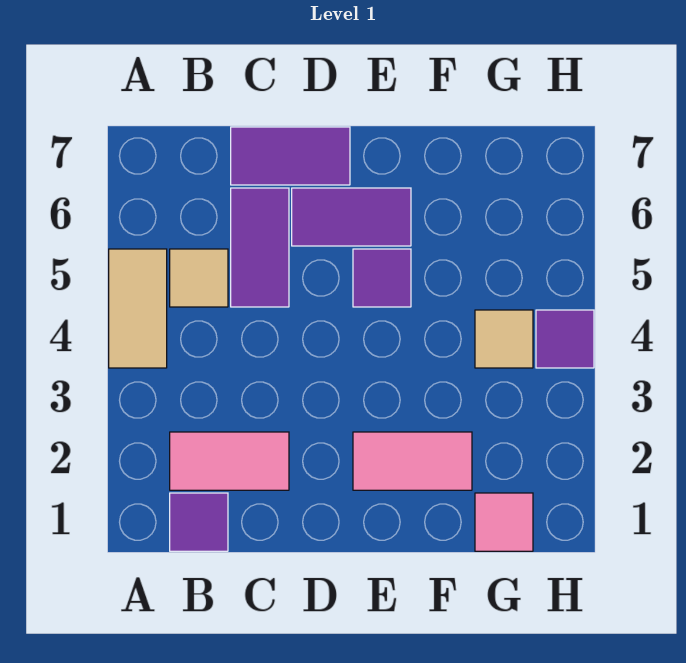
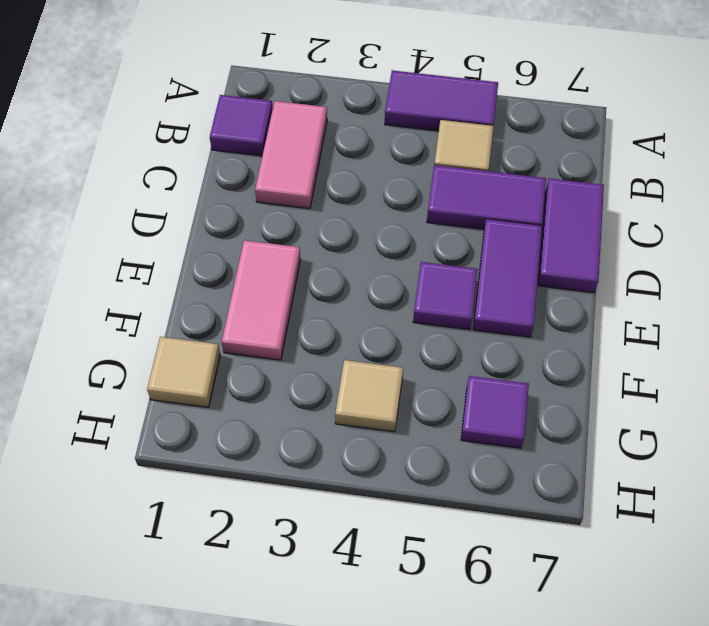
tan 1x2 tile [109,249,167,368] -> purple 1x2 tile [385,70,498,131]
pink 1x1 tile [475,493,533,551] -> tan 1x1 tile [147,337,220,407]
purple 1x1 tile [536,310,594,368] -> purple 1x1 tile moved to [461,376,529,448]

